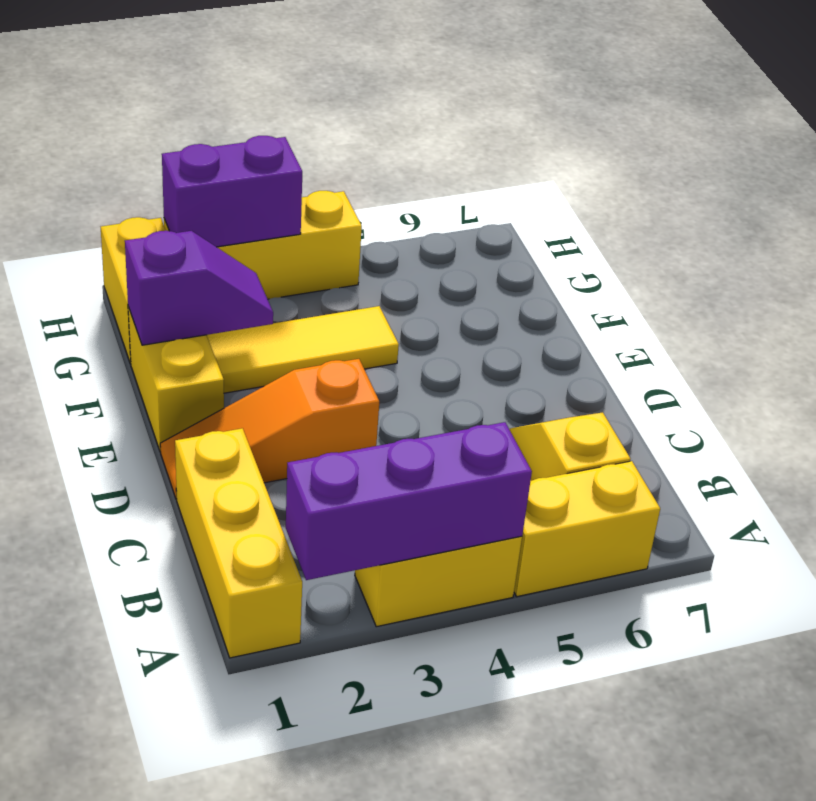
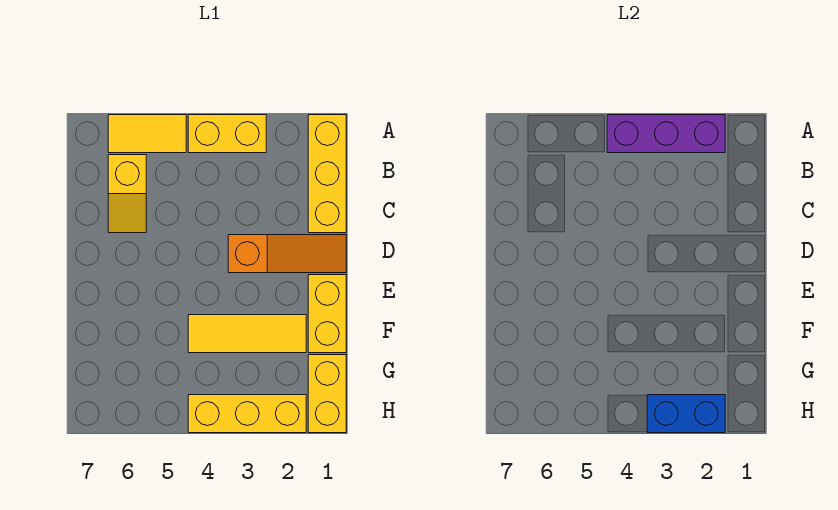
yellow 1x2 brick [514,461,660,597] -> yellow 1x2 tile [108,115,186,153]
purple 1x2 slope [125,231,273,345] -> none
purple 1x2 brick [162,136,302,247] -> blue 1x2 brick [647,395,725,433]

